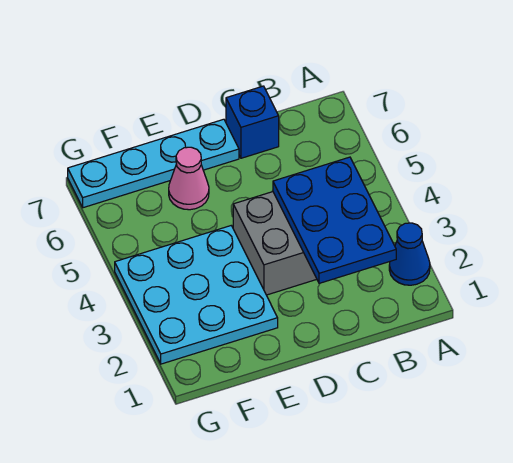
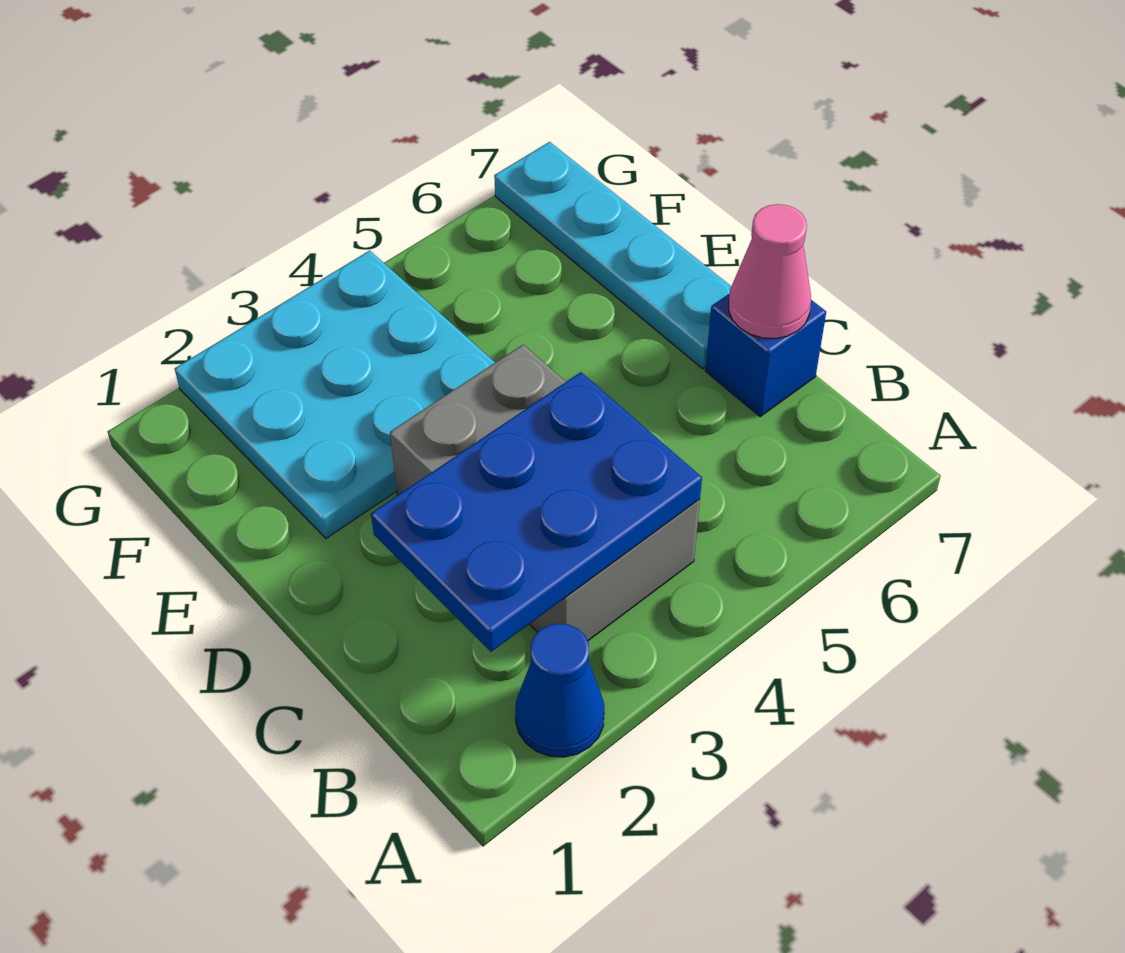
pink 1x1 cone [169,147,209,210] -> pink 1x1 cone moved to [729,204,811,339]

